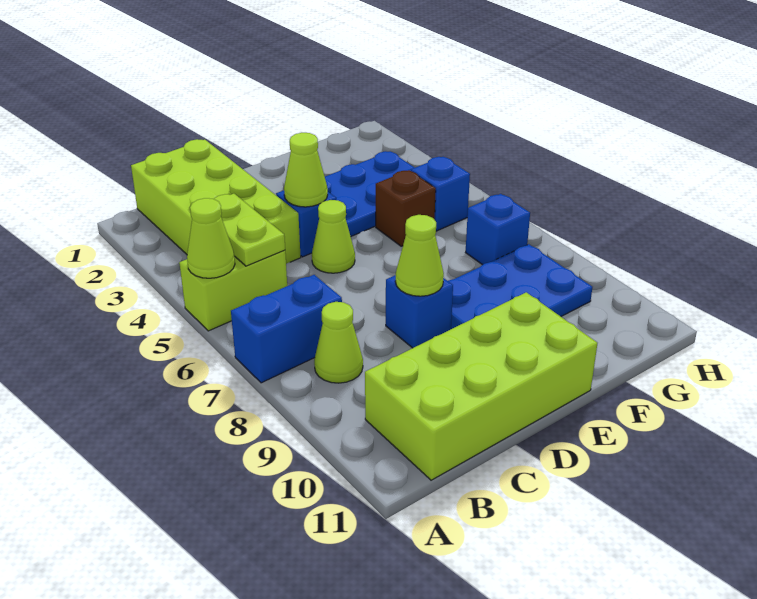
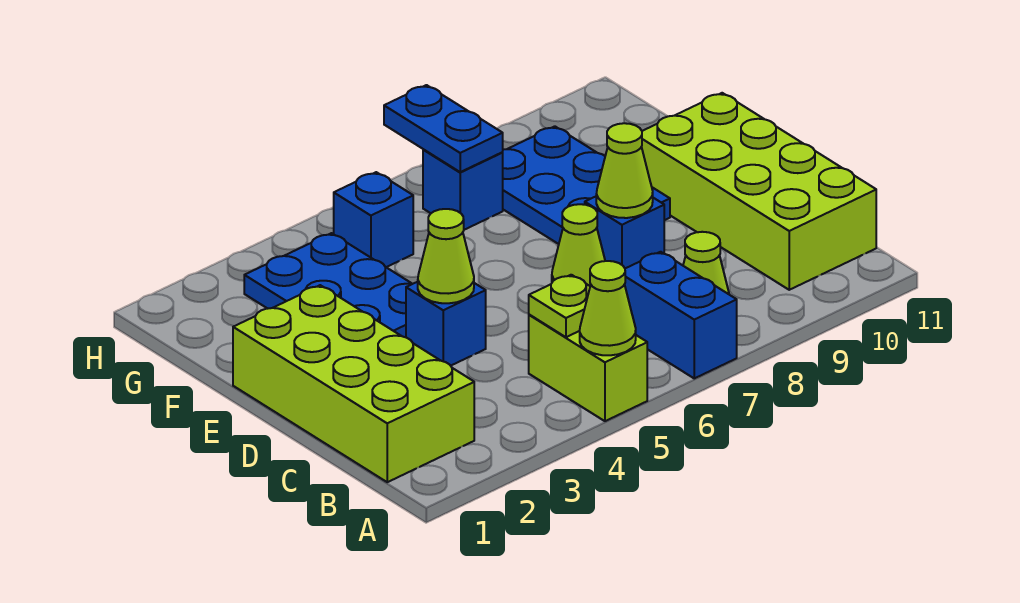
lime 2x4 brick [131,139,301,264] -> lime 2x4 brick turned to [233,285,474,482]
lime 1x2 plate [214,194,285,266] -> lime 1x1 plate [529,275,590,337]
lime 1x1 cone [312,200,355,273] -> lime 1x1 cone moved to [552,204,605,286]
brown 1x1 brick [376,170,436,246] -> none
none -> blue 1x2 plate [384,85,503,172]

